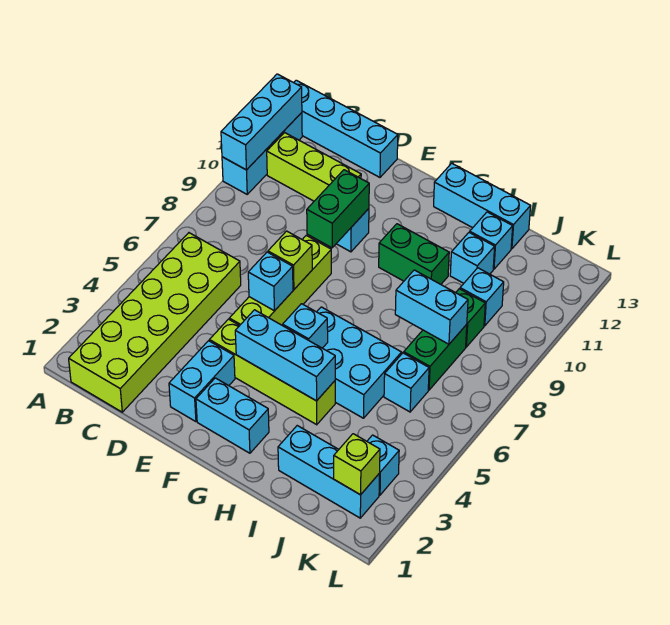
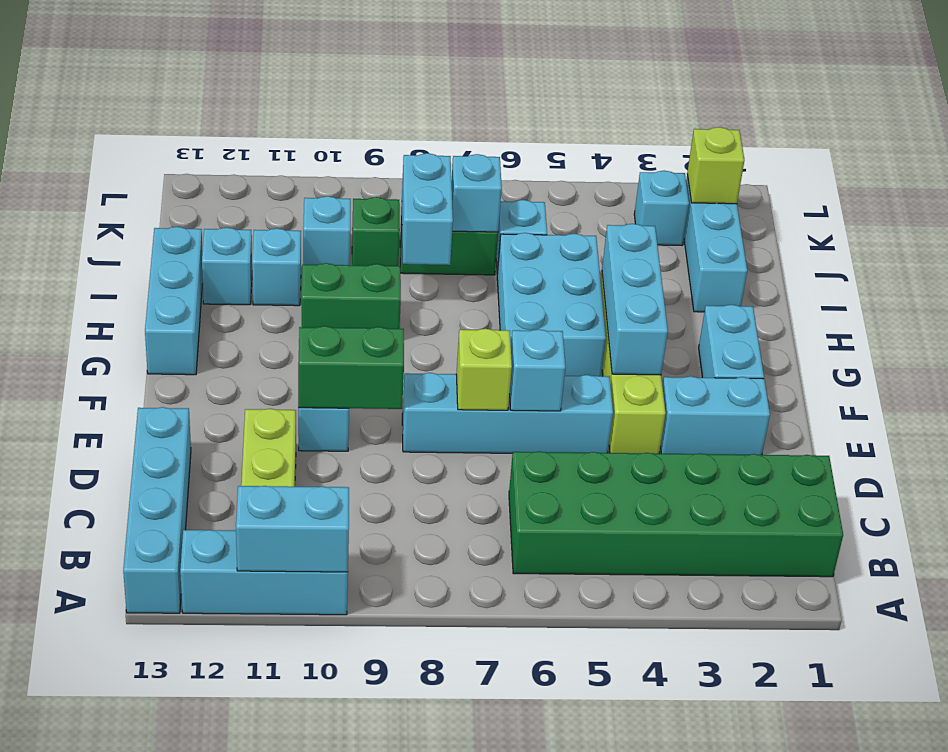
cyan 1x3 brick [221,74,302,170] -> cyan 1x2 brick [236,486,349,572]
lime 2x6 brick [69,233,241,412] -> green 2x6 brick [509,451,843,577]
lime 1x4 brick [229,236,331,326] -> cyan 1x4 brick [402,373,613,453]
cyan 1x1 brick [283,304,328,348] -> cyan 1x1 brick moved to [451,154,502,232]
green 1x2 brick [379,224,449,284] -> green 1x2 brick turned to [302,263,401,329]

